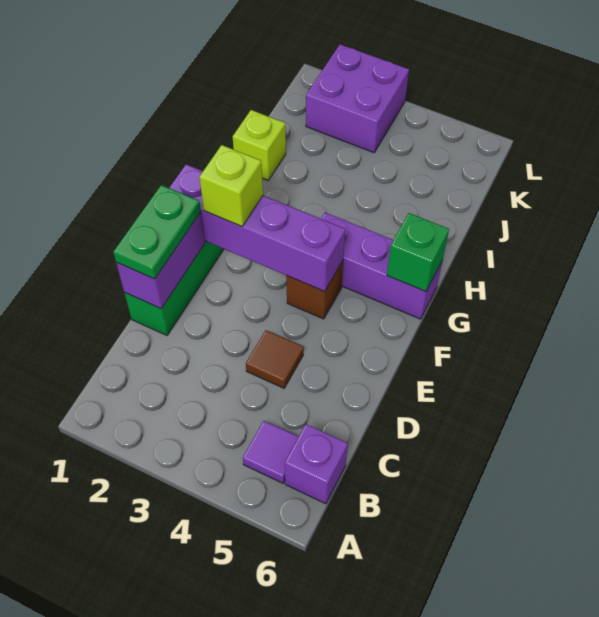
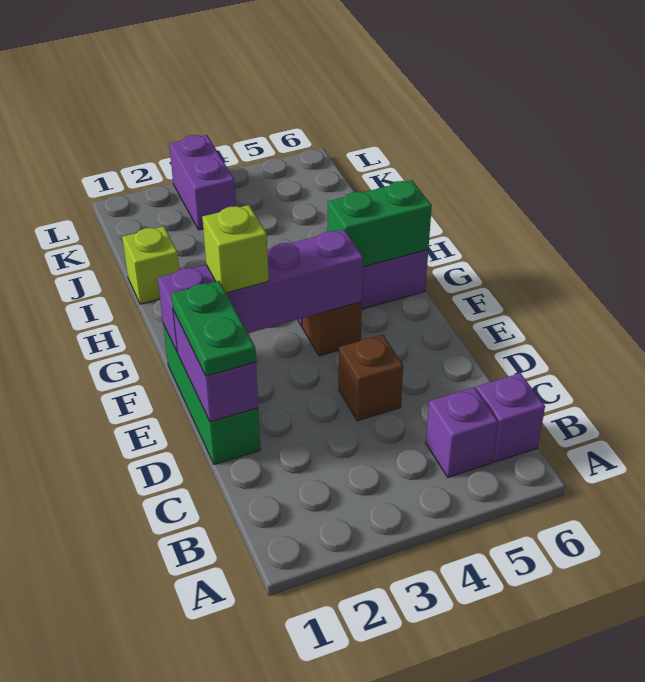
purple 1x1 tile [243,421,298,483] -> purple 1x1 brick [426,387,498,477]
brown 1x1 tile [246,330,304,388] -> brown 1x1 brick [339,335,403,421]
green 1x1 brick [387,213,449,292] -> green 1x2 brick [327,180,432,267]
purple 2x2 brick [306,44,409,153] -> purple 1x2 brick [169,135,236,230]

